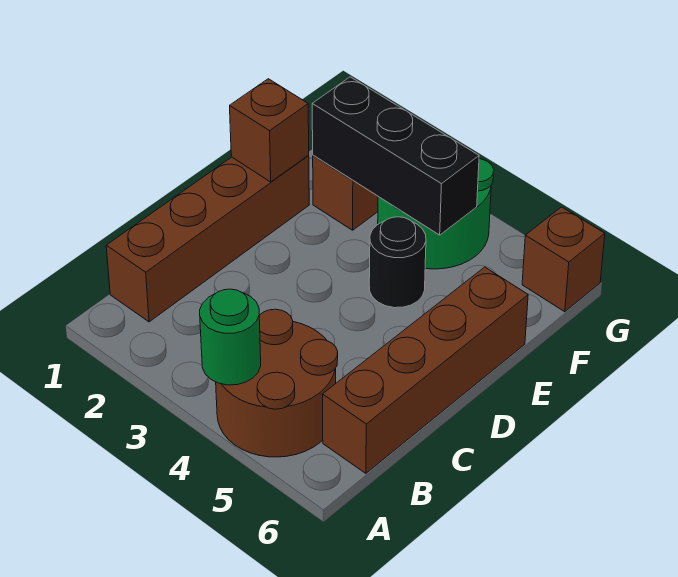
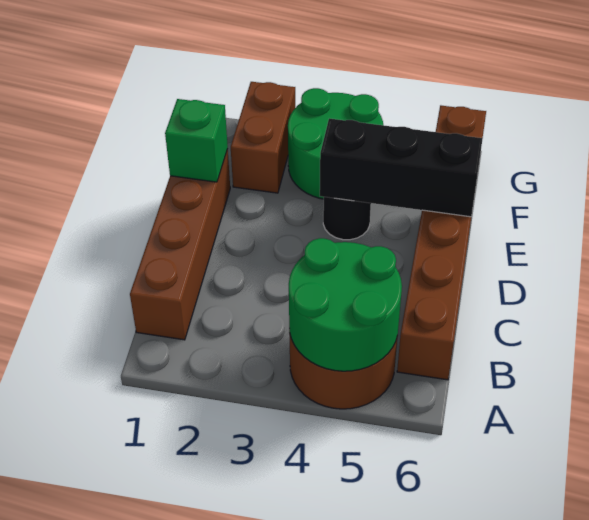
green 1x1 round brick [200,289,261,385] -> green 2x2 round brick [289,238,402,371]
brown 1x1 brick [230,79,309,182] -> green 1x1 brick [165,99,228,182]
black 1x3 brick [312,77,479,235] -> black 1x3 brick moved to [320,118,483,217]

